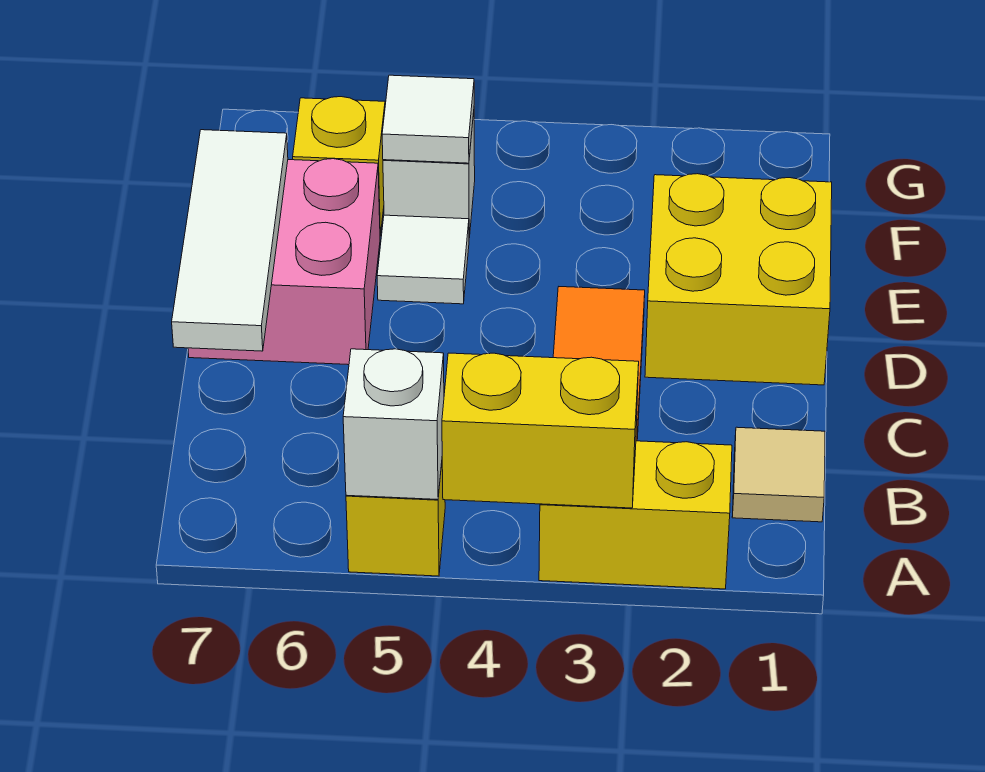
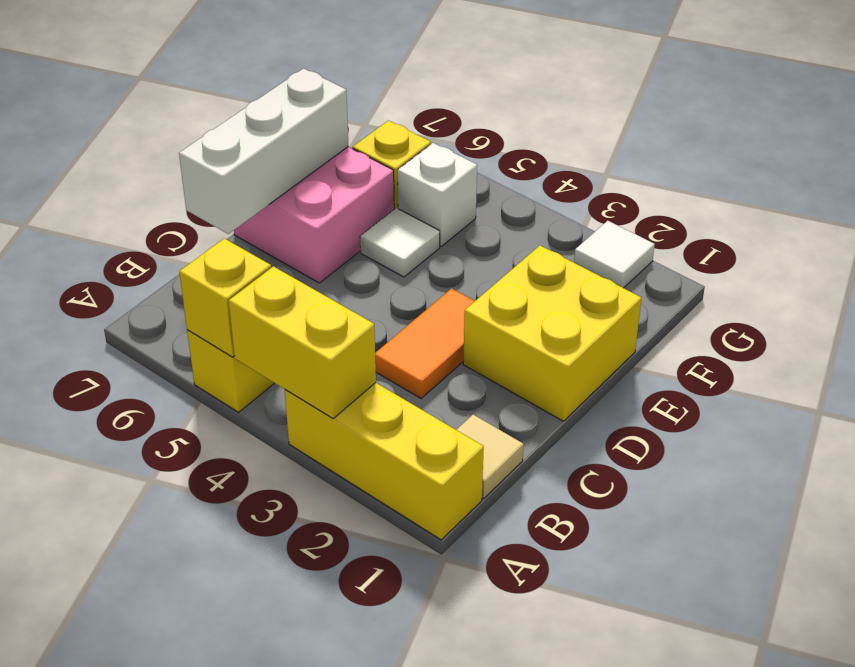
yellow 1x2 brick [539,441,732,589] -> yellow 1x3 brick [285,383,484,540]
white 1x1 brick [343,349,444,500] -> yellow 1x1 brick [179,238,271,357]
white 1x3 tile [172,130,288,351] -> white 1x3 brick [179,68,348,234]
white 1x1 tile [382,75,474,163] -> white 1x1 tile moved to [574,221,655,288]

